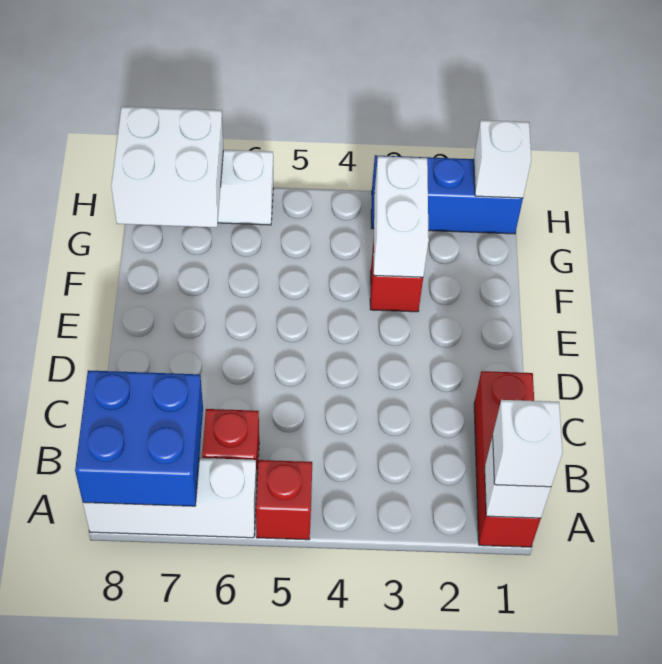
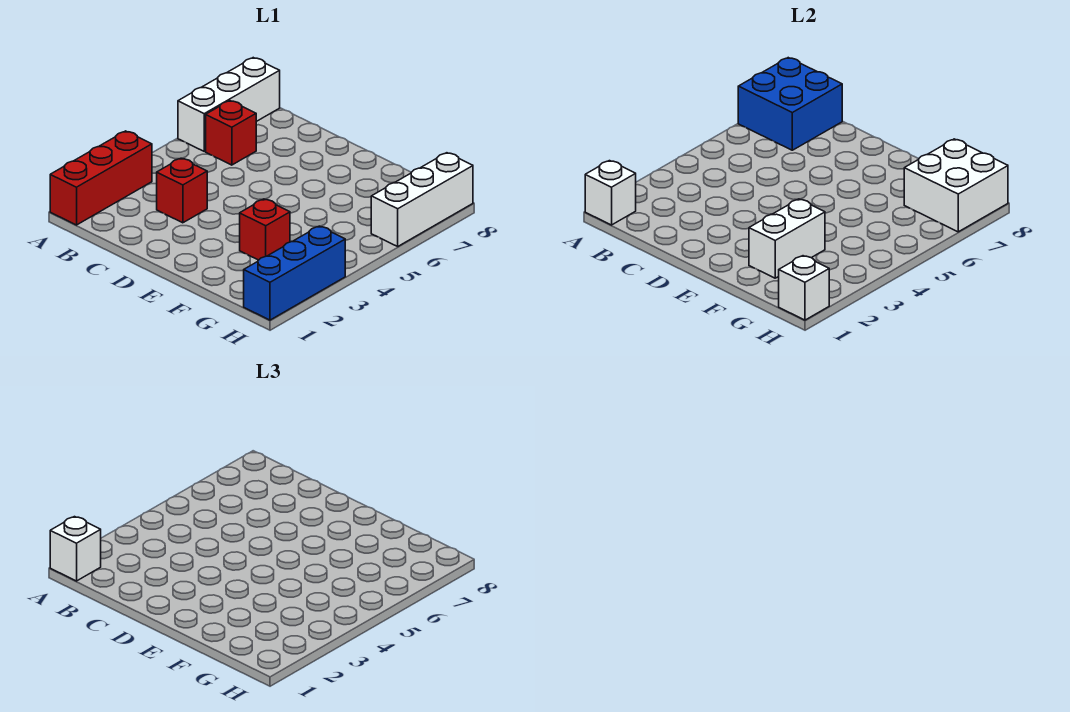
red 1x3 brick [474,371,541,547] -> red 1x3 brick turned to [50,131,152,225]
red 1x1 brick [256,460,312,540] -> red 1x1 brick moved to [157,158,207,223]
white 1x2 brick [374,156,429,277] -> white 1x2 brick turned to [749,199,825,278]

